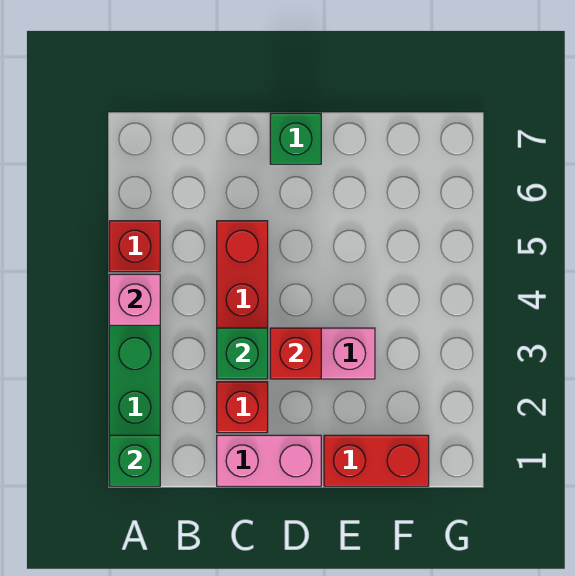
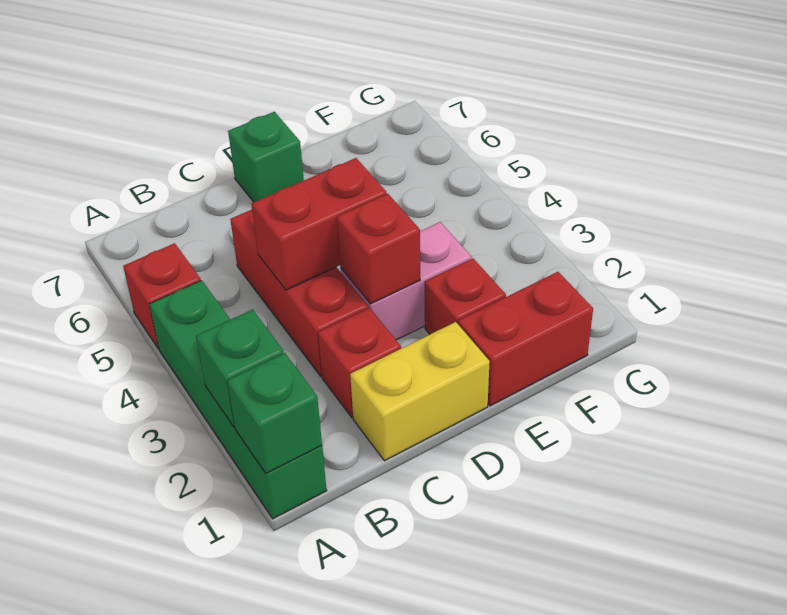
pink 1x1 brick [109,274,160,325] -> none
pink 1x2 brick [217,435,321,486] -> yellow 1x2 brick [350,322,490,461]
green 1x1 brick [217,328,268,379] -> green 1x1 brick moved to [196,310,284,427]
none -> red 1x2 brick [252,158,387,290]
none -> red 1x1 brick [425,259,506,334]

